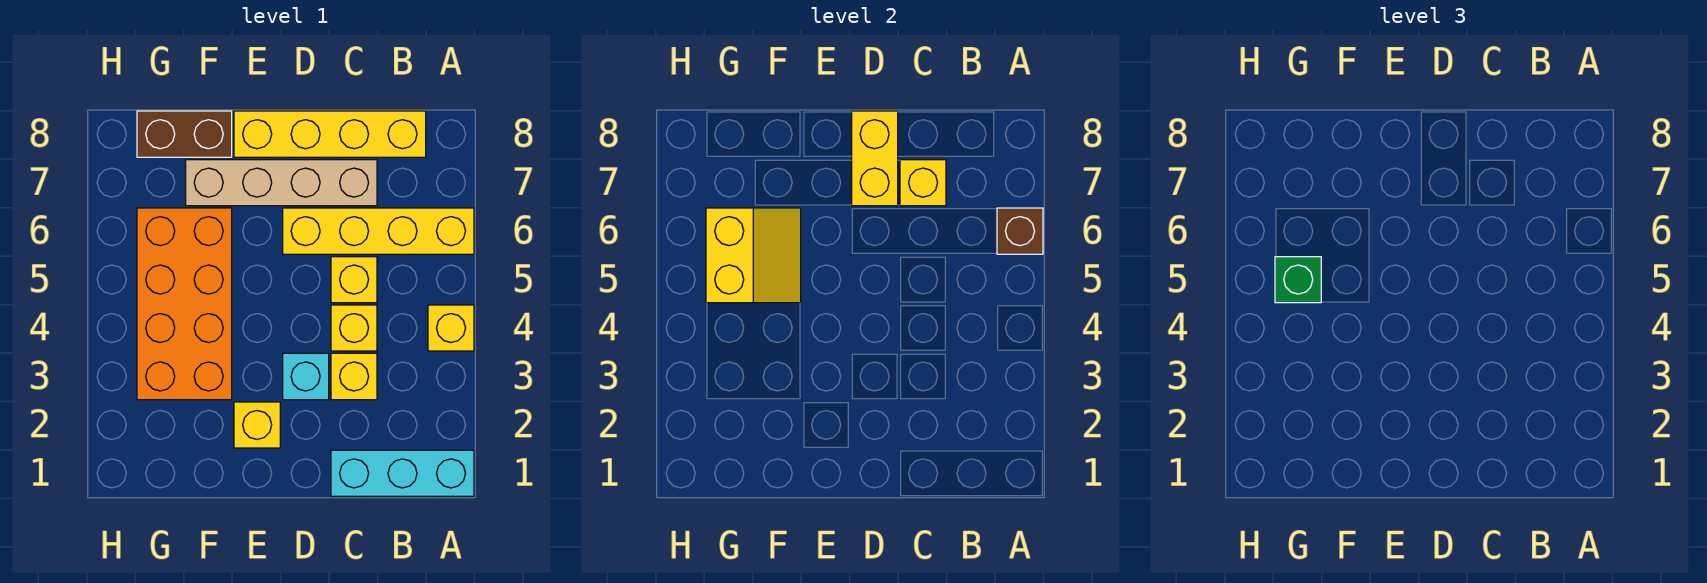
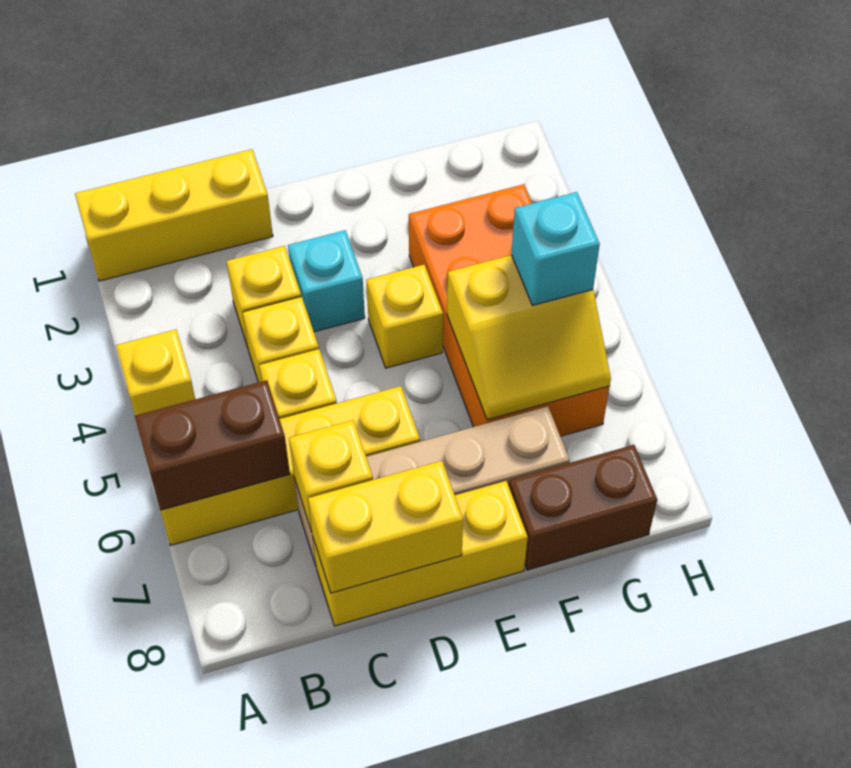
cyan 1x3 brick [331,450,474,496] -> yellow 1x3 brick [75,149,273,281]
brown 1x1 brick [997,208,1043,254] -> brown 1x2 brick [135,380,290,510]
yellow 1x4 brick [234,111,426,157] -> yellow 1x3 brick [313,481,528,626]
yellow 1x2 brick [852,111,898,206] -> yellow 1x2 brick turned to [308,461,463,593]
yellow 1x1 brick [234,402,280,448] -> yellow 1x1 brick moved to [367,265,443,368]
yellow 2x2 slope [706,208,801,303] -> yellow 2x2 slope turned to [447,255,611,420]
green 1x1 brick [1275,257,1321,303] -> cyan 1x1 brick [511,192,600,306]

